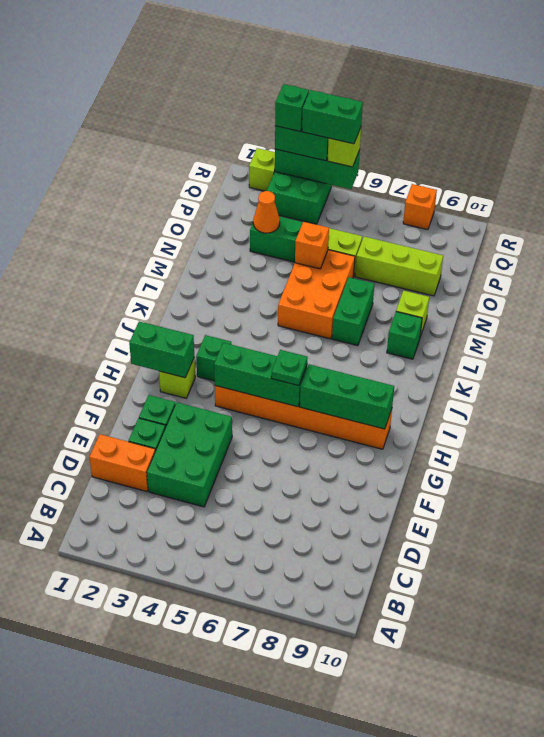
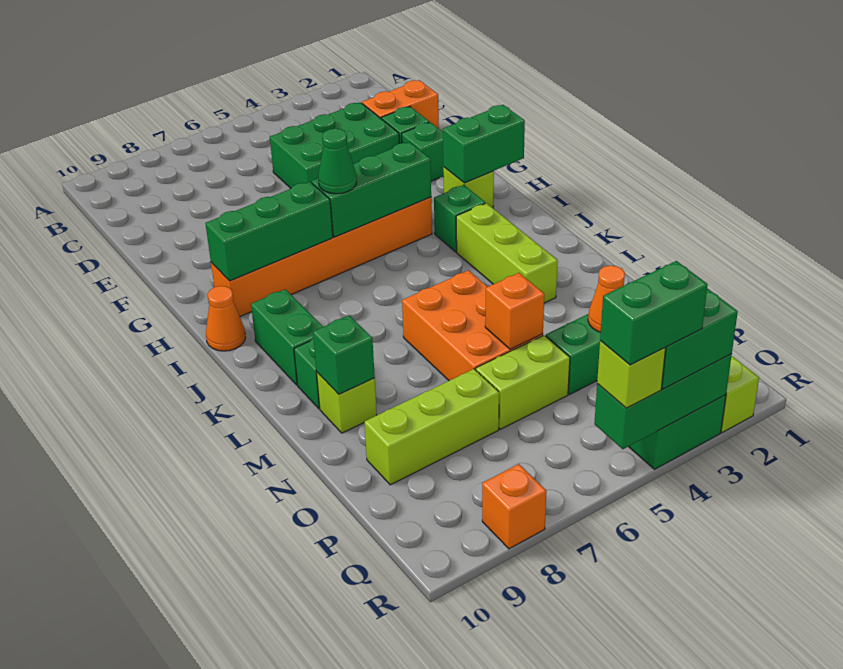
green 2x3 brick [147,402,232,507] -> green 2x3 brick turned to [270,102,399,188]
green 1x1 plate [271,350,308,386] -> green 1x1 cone [318,129,357,194]
none -> orange 1x1 cone [206,286,246,351]
none -> lime 1x3 brick [456,203,558,303]
green 1x2 brick [332,277,374,346] -> green 1x2 brick moved to [251,289,323,385]
green 1x1 brick [275,84,309,132] -> green 1x1 brick moved to [313,316,375,394]

